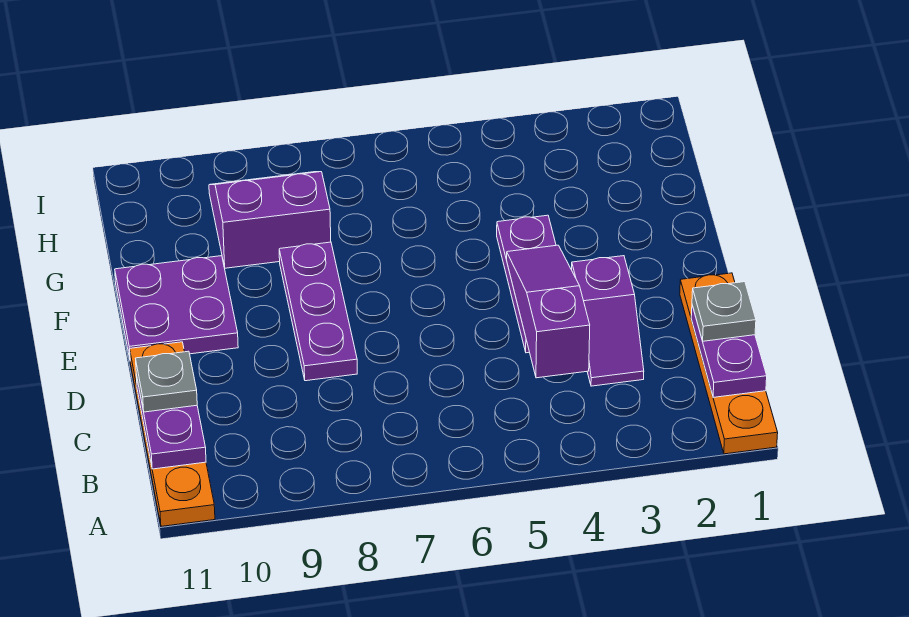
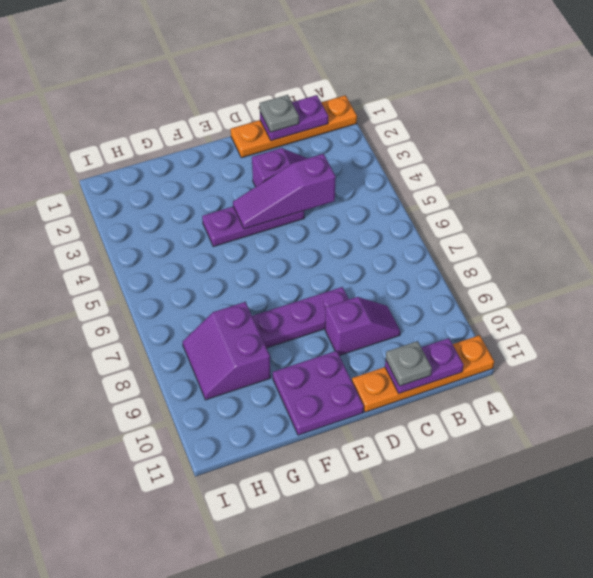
none -> purple 1x2 slope [325,297,400,356]

